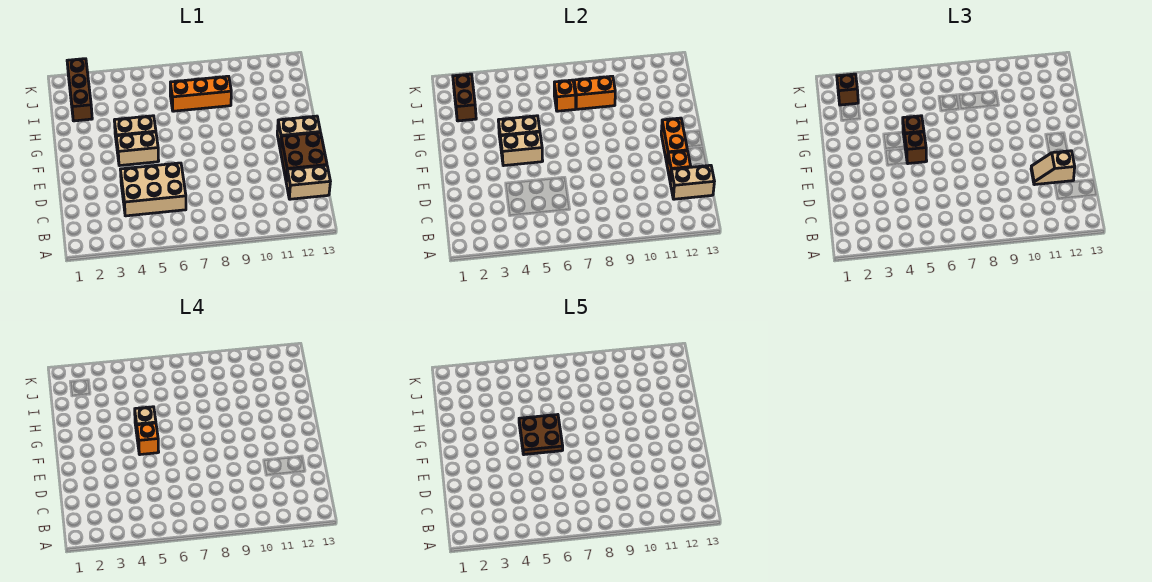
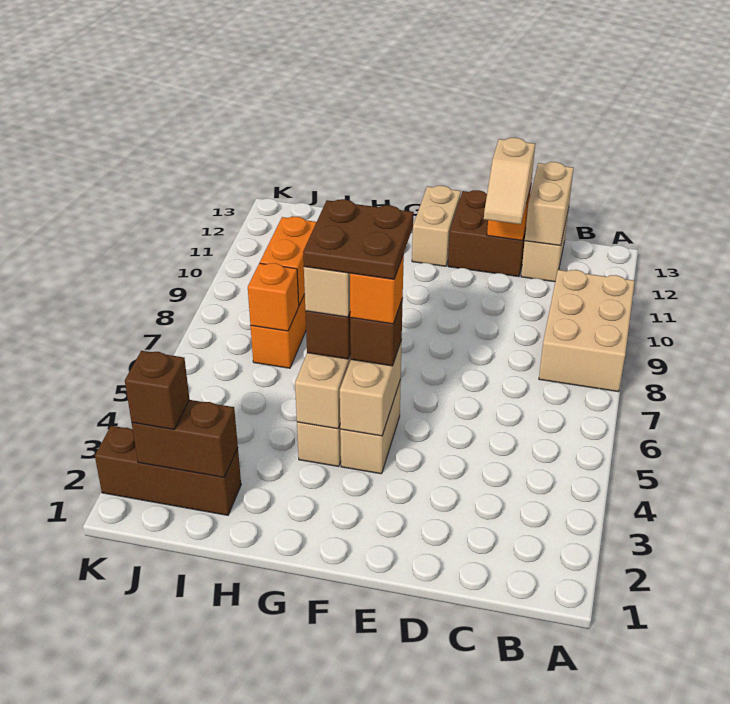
tan 2x3 brick [120,163,186,216] -> tan 2x3 brick moved to [539,270,635,392]
orange 1x2 brick [661,118,687,164] -> none

